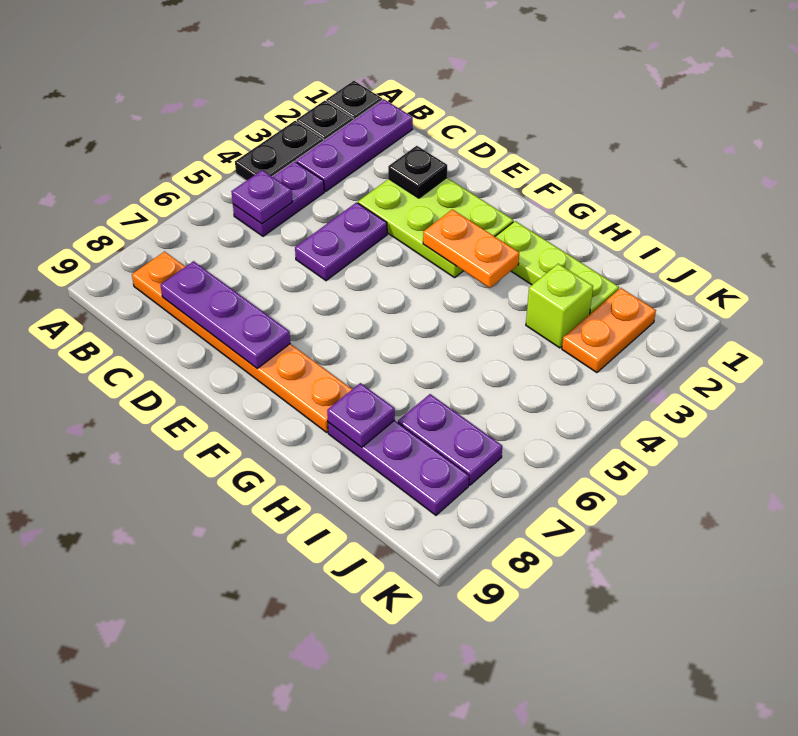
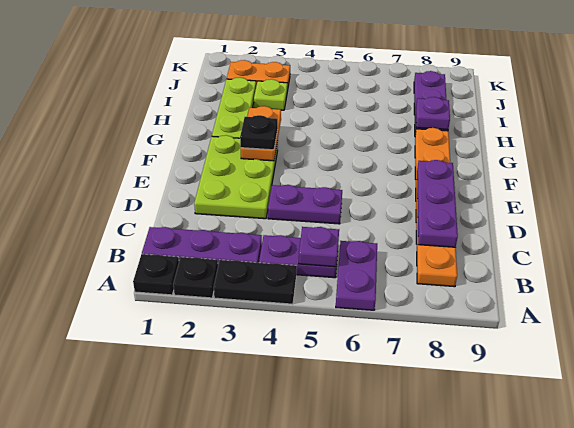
black 1x1 plate [388,146,447,198] -> black 1x1 plate moved to [240,115,278,150]
lime 1x1 brick [526,264,593,348] -> lime 1x1 plate [254,79,287,110]
purple 1x2 plate [398,394,502,485] -> purple 1x2 plate moved to [336,241,377,310]

